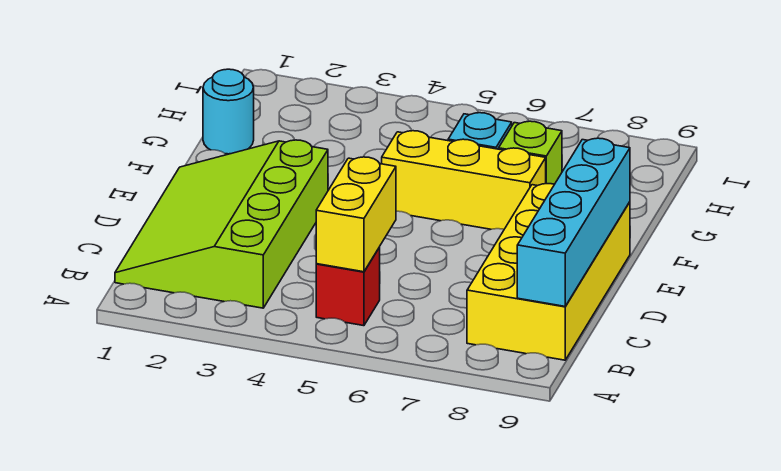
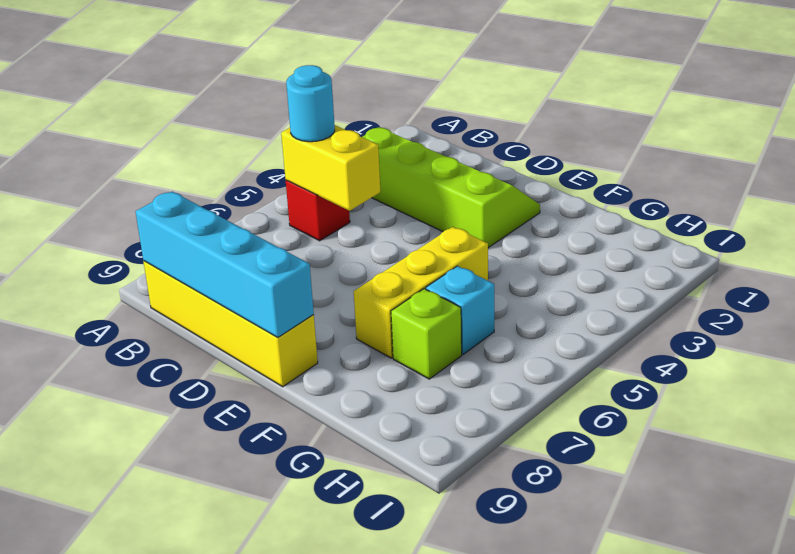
lime 3x4 slope [115,140,328,308] -> lime 2x4 slope [362,128,540,248]
yellow 2x4 brick [467,184,630,360] -> yellow 1x4 brick [143,261,318,387]
cyan 1x1 round brick [203,69,254,154] -> cyan 1x1 round brick moved to [286,65,335,142]

